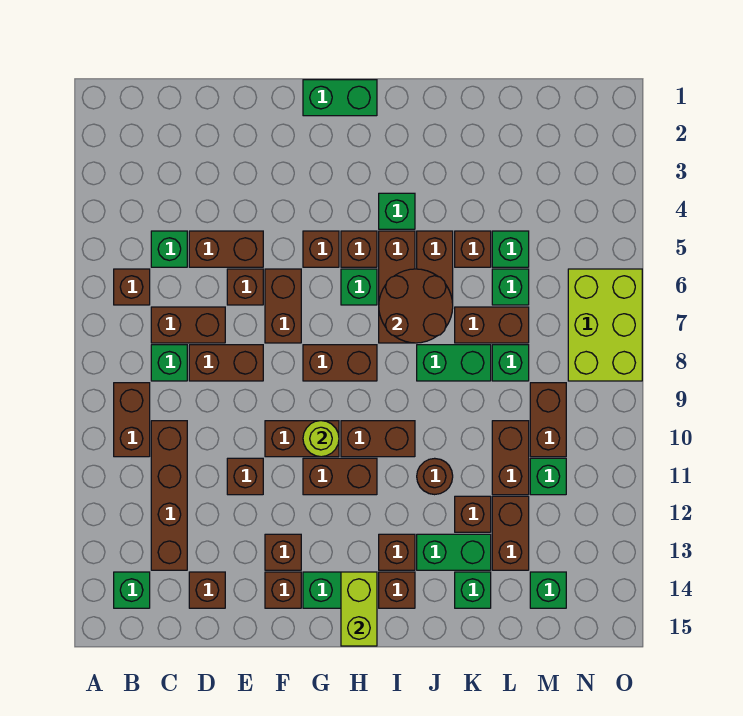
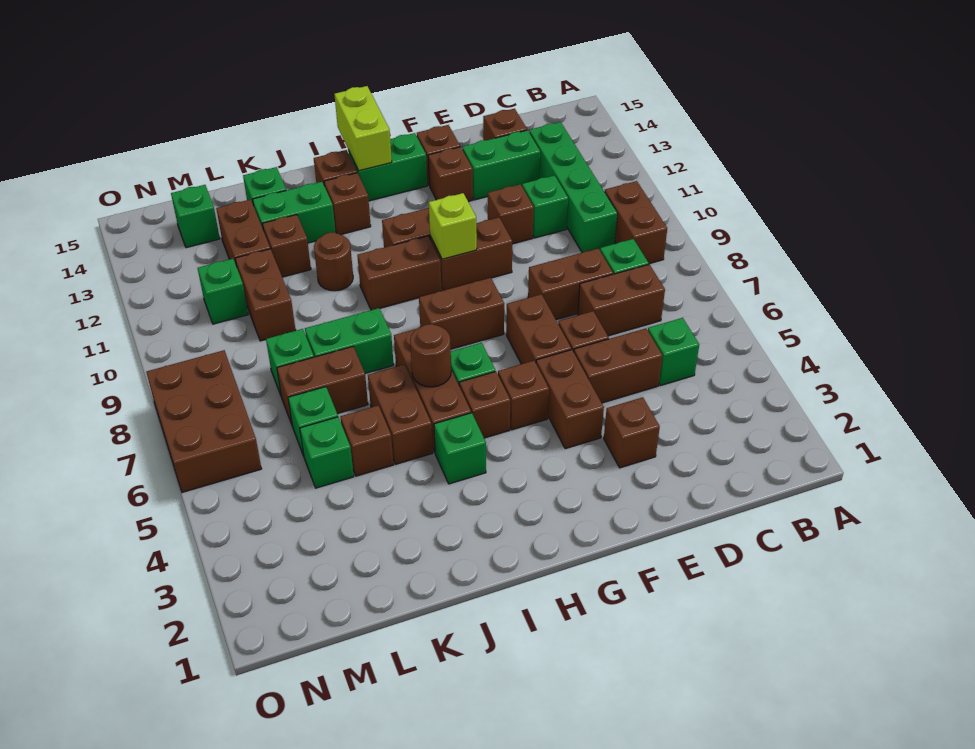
brown 1x1 brick [114,269,150,305] -> brown 1x1 brick moved to [604,397,660,468]
green 1x1 brick [114,572,150,608] -> green 1x1 brick moved to [522,175,568,238]
brown 1x4 brick [151,421,187,570] -> green 1x4 brick [529,122,617,253]
green 1x2 brick [303,80,377,116] -> green 1x2 brick moved to [462,130,540,200]
lime 1x1 round brick [303,421,339,457] -> lime 1x1 brick [429,193,477,259]
brown 2x2 round brick [379,269,453,343] -> brown 1x1 round brick [410,324,451,387]
brown 1x2 brick [530,383,566,457] -> brown 1x2 brick moved to [536,350,604,449]
lime 2x3 brick [568,269,642,381] -> brown 2x3 brick [146,350,262,492]

